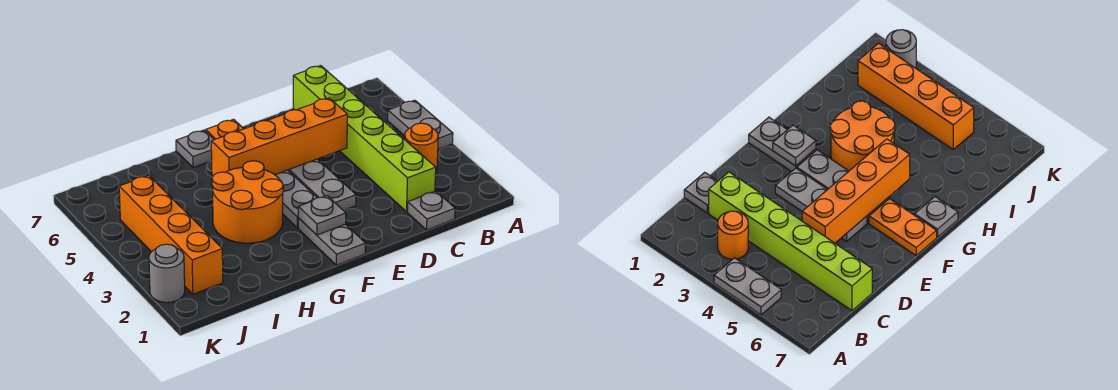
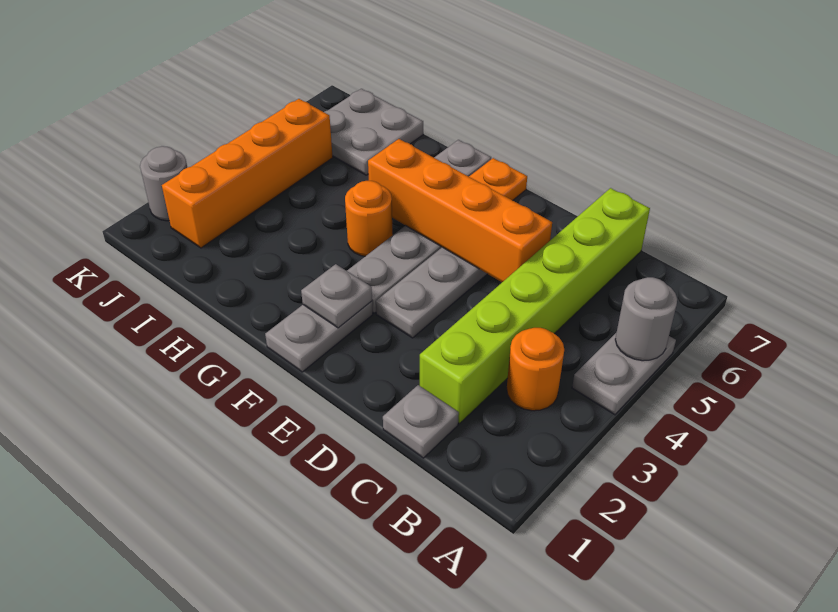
none -> grey 1x1 round brick [615,277,677,361]
orange 2x2 round brick [212,161,283,243] -> orange 1x1 round brick [345,181,393,256]
none -> grey 2x2 plate [324,89,423,175]

